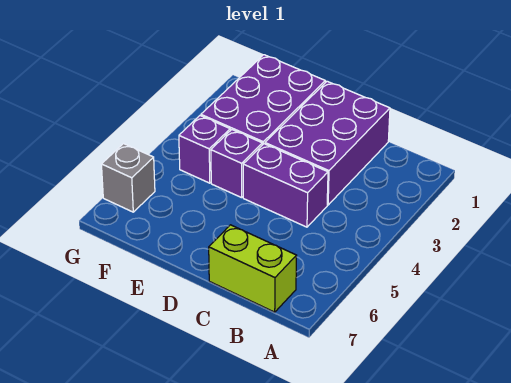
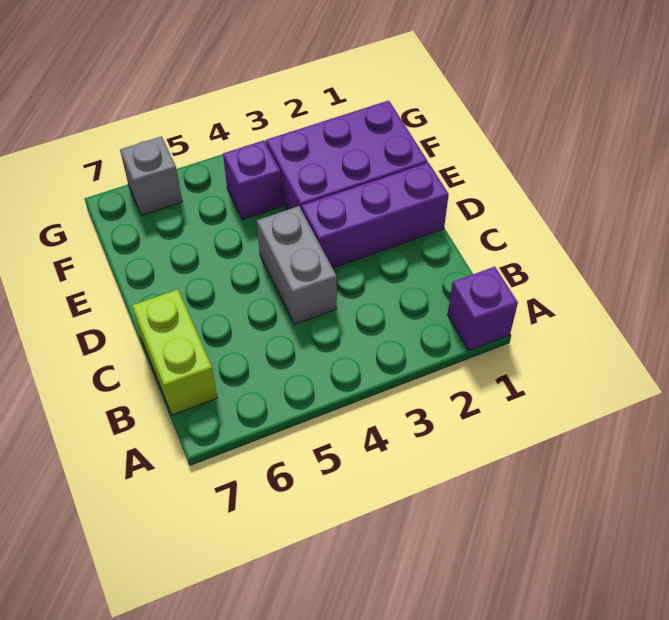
purple 2x3 brick [265,81,390,205] -> purple 1x3 brick [301,163,449,268]
purple 1x2 brick [243,144,328,227] -> grey 1x2 brick [257,206,337,324]
purple 1x1 brick [211,130,262,198] -> purple 1x1 brick moved to [447,267,518,350]

